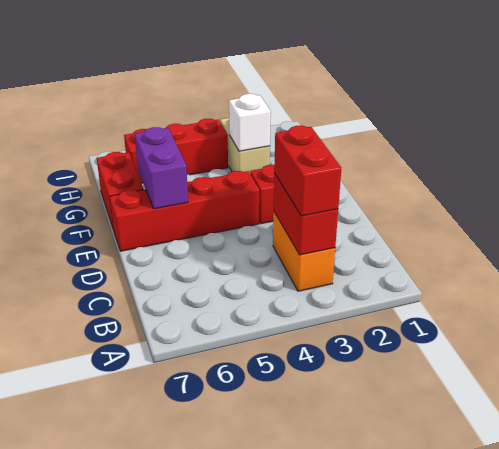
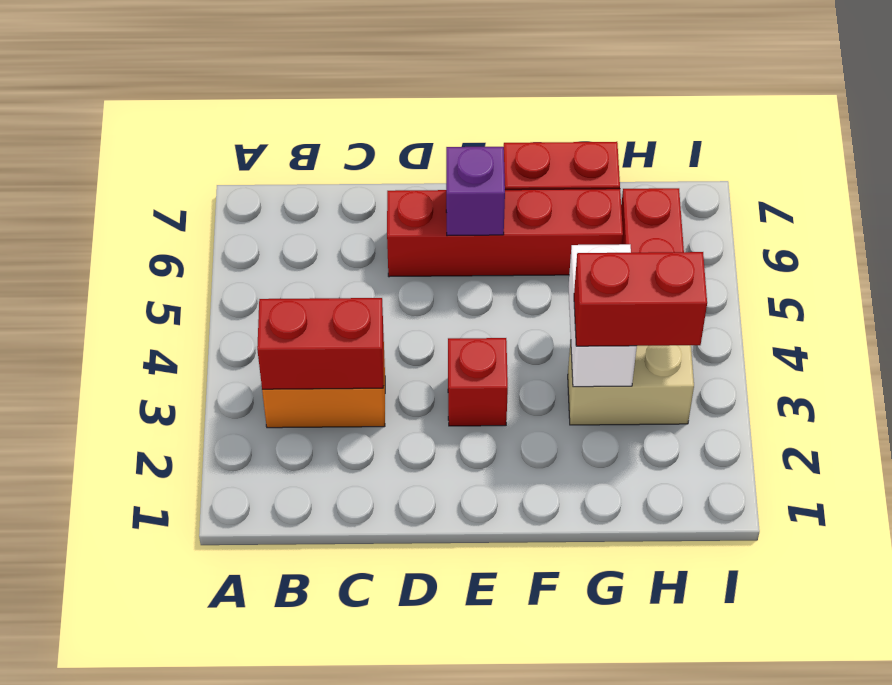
red 1x2 brick [274,126,341,216] -> red 1x2 brick moved to [574,252,707,346]
red 1x4 brick [109,171,259,251] -> red 1x4 brick turned to [387,189,623,277]
purple 1x2 brick [135,127,188,209] -> purple 1x1 brick [446,147,505,236]
white 1x1 brick [229,94,271,151] -> white 1x2 brick [568,244,637,387]

